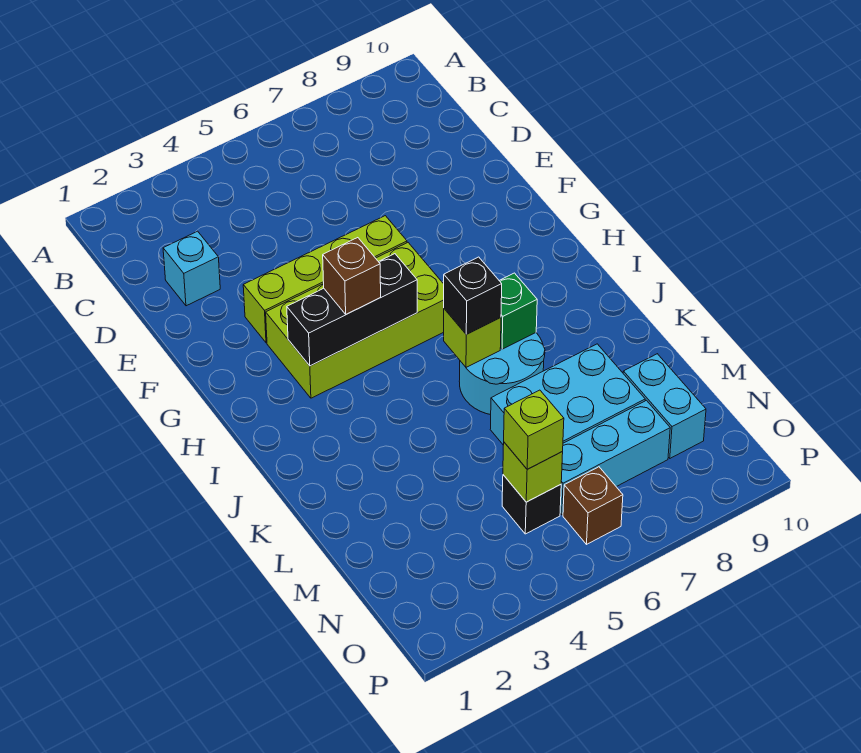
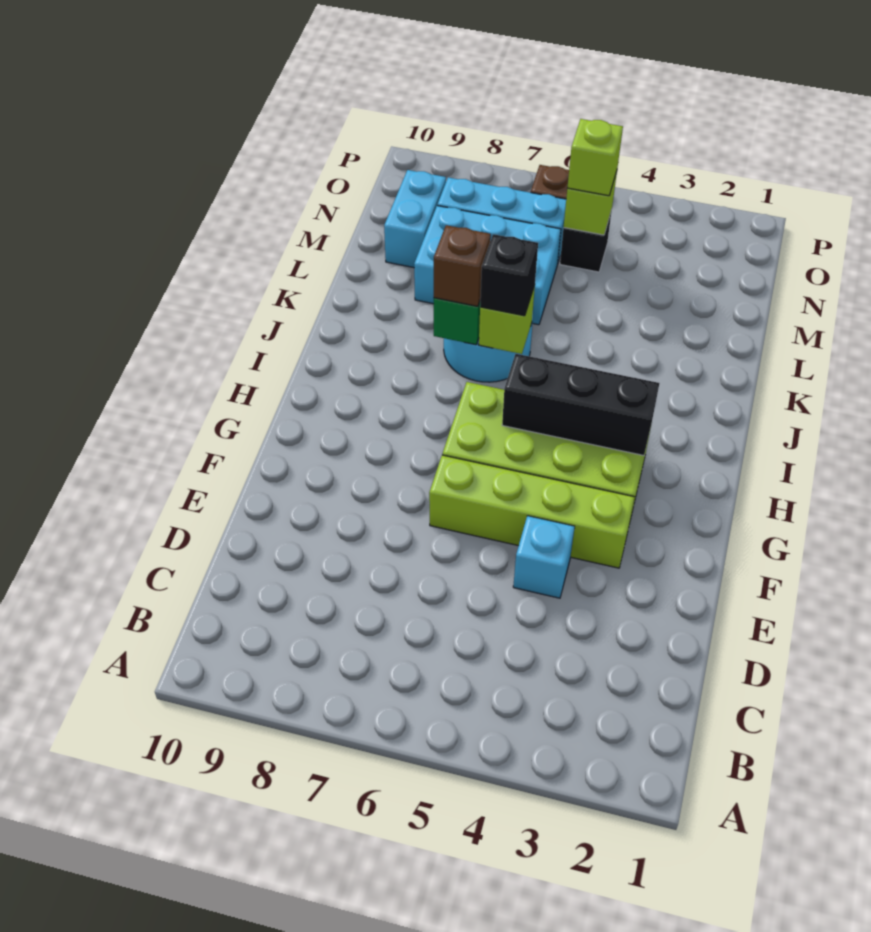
cyan 1x1 brick [163,231,220,306] -> cyan 1x1 brick moved to [513,516,575,598]
brown 1x1 brick [323,238,381,314] -> brown 1x1 brick moved to [434,225,491,306]

